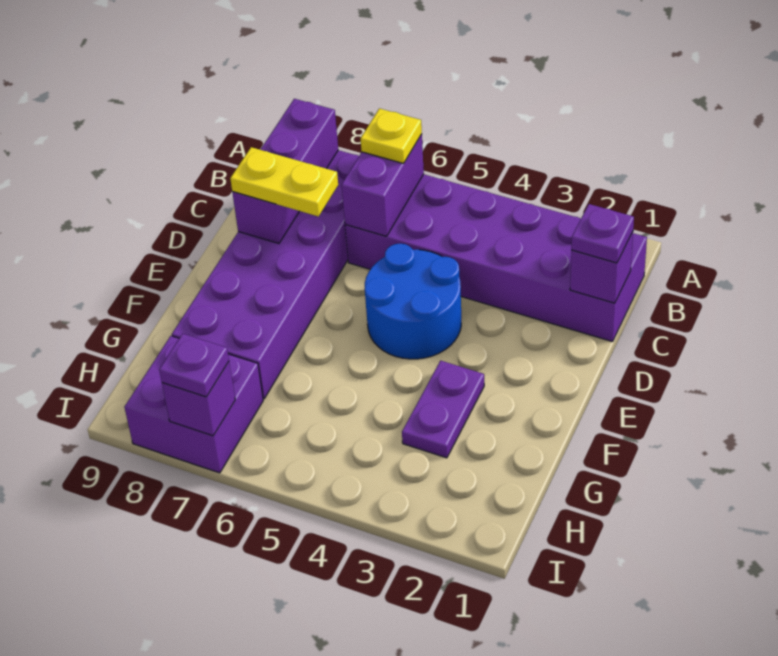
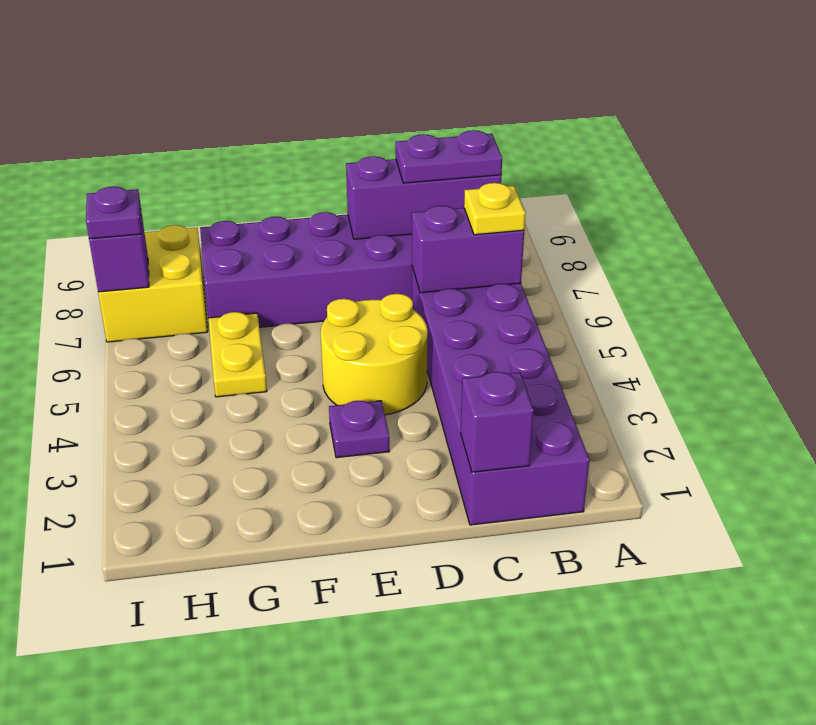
purple 1x1 plate [571,204,634,263] -> purple 1x1 plate moved to [329,401,390,458]
blue 2x2 round brick [365,243,461,359] -> yellow 2x2 round brick [320,294,428,415]
yellow 1x2 plate [230,147,338,217] -> yellow 1x2 plate moved to [209,312,267,397]
purple 1x2 plate [402,361,484,458] -> purple 1x2 plate moved to [396,130,502,183]
purple 2x2 brick [124,336,263,473] -> yellow 2x2 brick [98,225,208,342]

